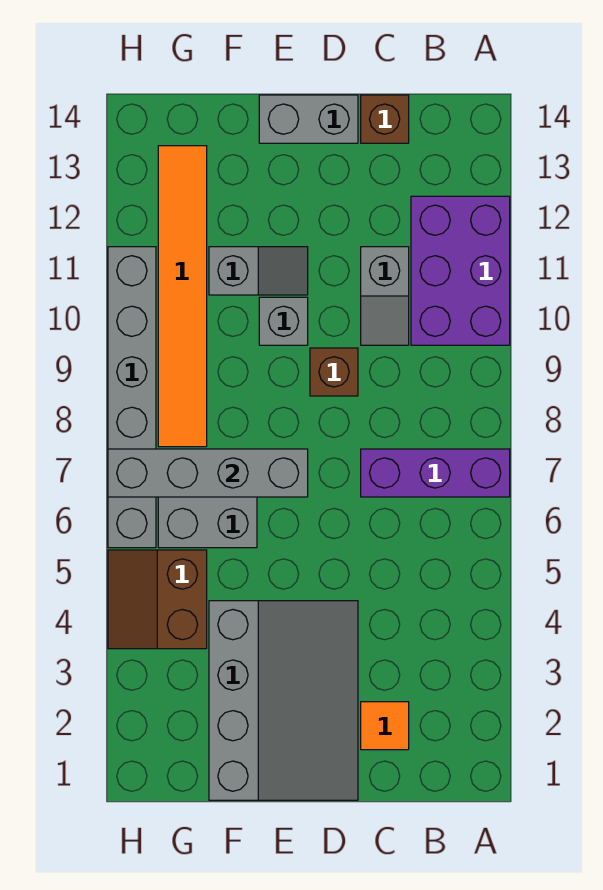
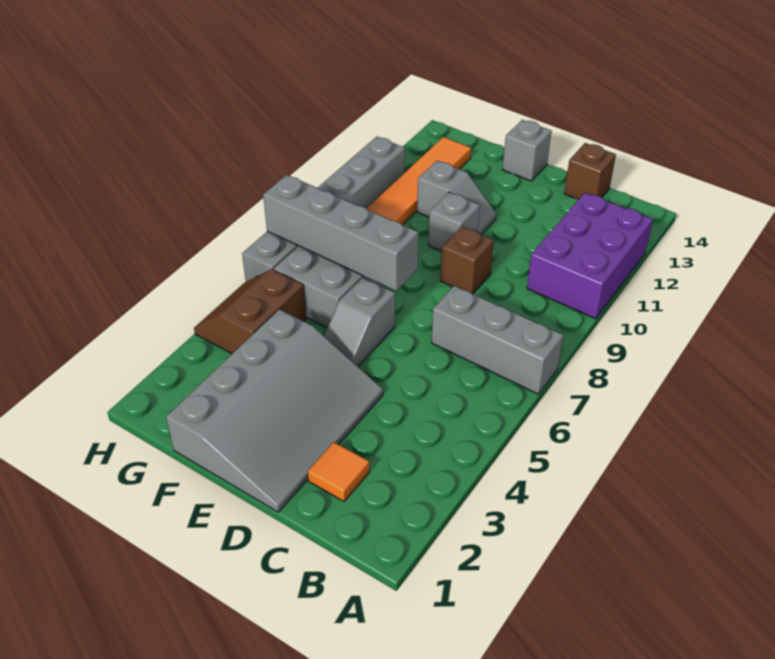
purple 1x3 brick [361,449,510,497] -> grey 1x3 brick [432,286,563,394]
grey 1x2 slope [361,247,409,345] -> grey 1x2 slope moved to [324,278,395,366]
grey 1x2 brick [259,95,358,143] -> grey 1x1 brick [502,120,552,181]

